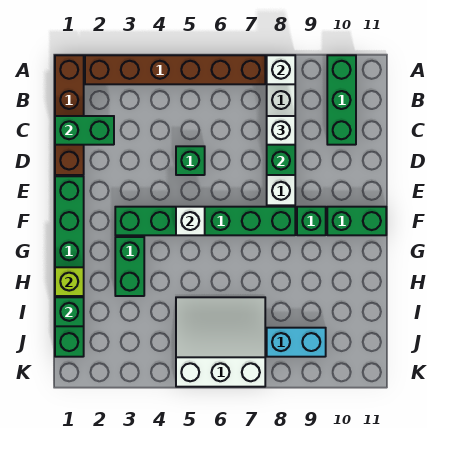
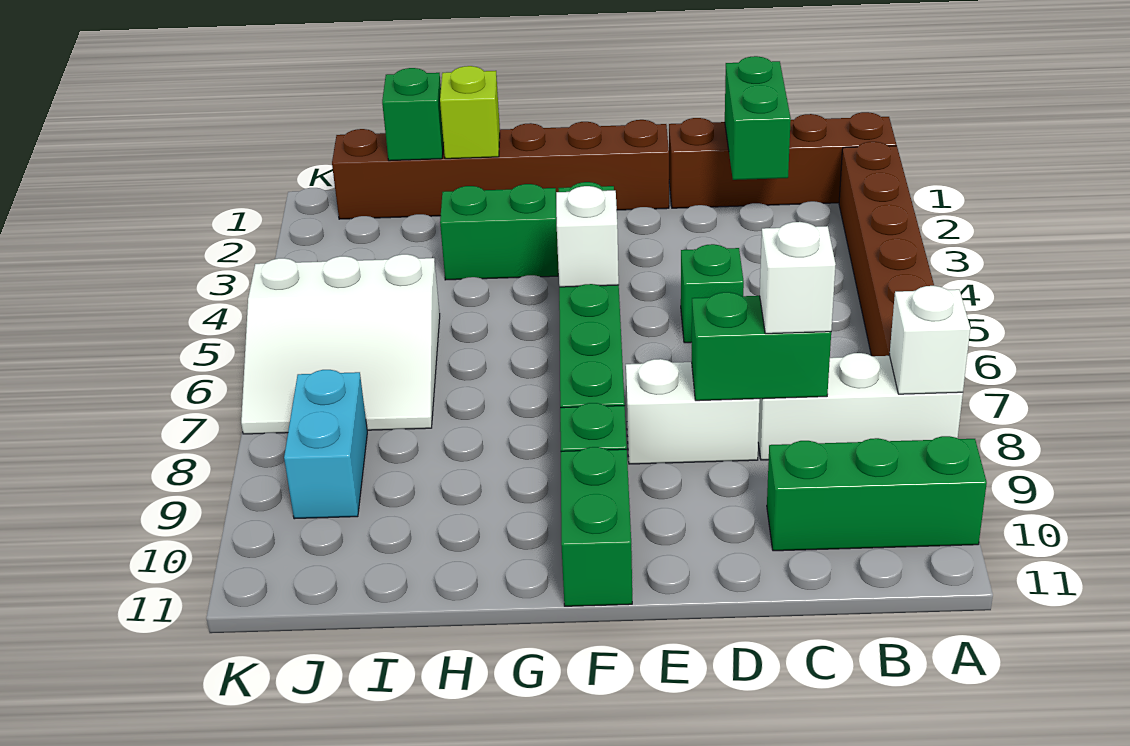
green 1x6 brick [55,176,84,357] -> brown 1x6 brick [332,120,669,219]
white 3x3 slope [176,297,265,387] -> white 3x3 slope turned to [241,254,440,434]

